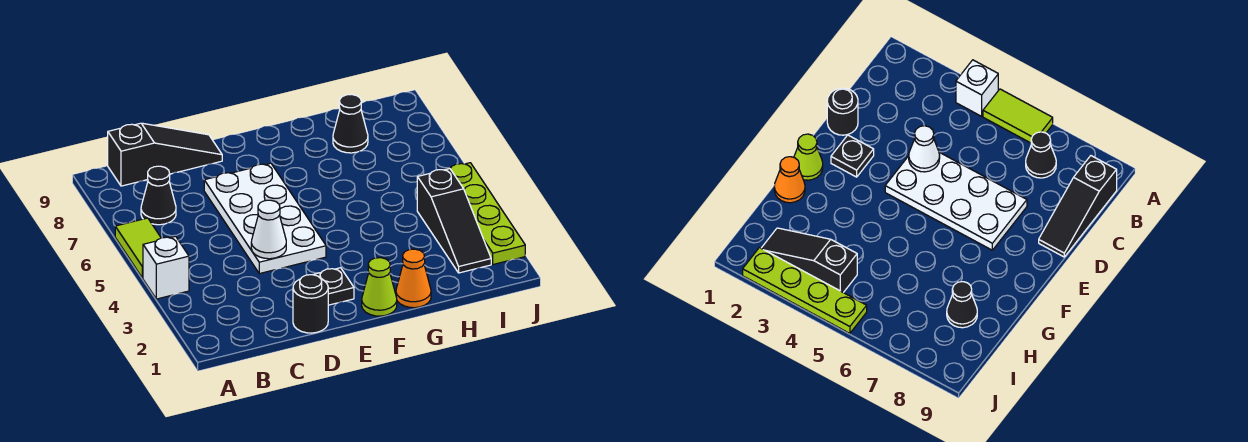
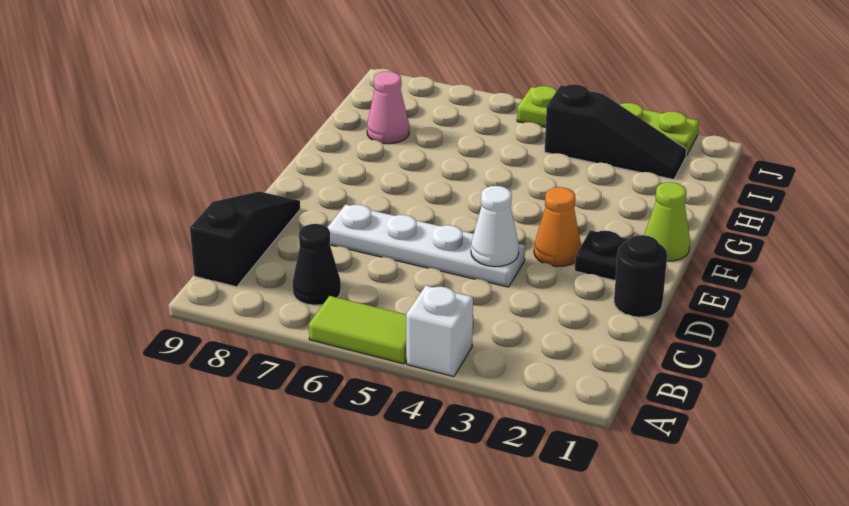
white 2x4 plate [204,163,326,274] -> white 1x4 plate [327,205,525,287]
orange 1x1 cone [396,249,431,308] -> orange 1x1 cone moved to [534,187,581,266]
black 1x1 cone [333,94,368,153] -> pink 1x1 cone [367,71,409,144]

